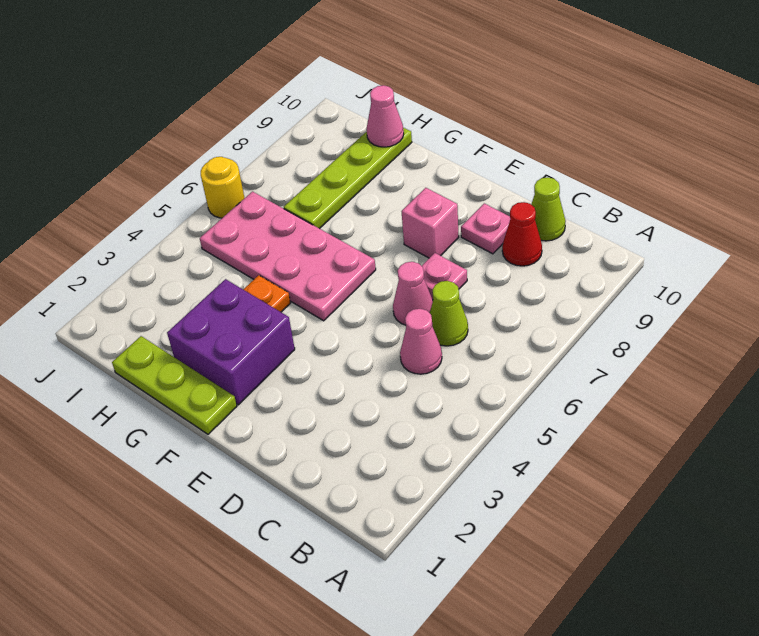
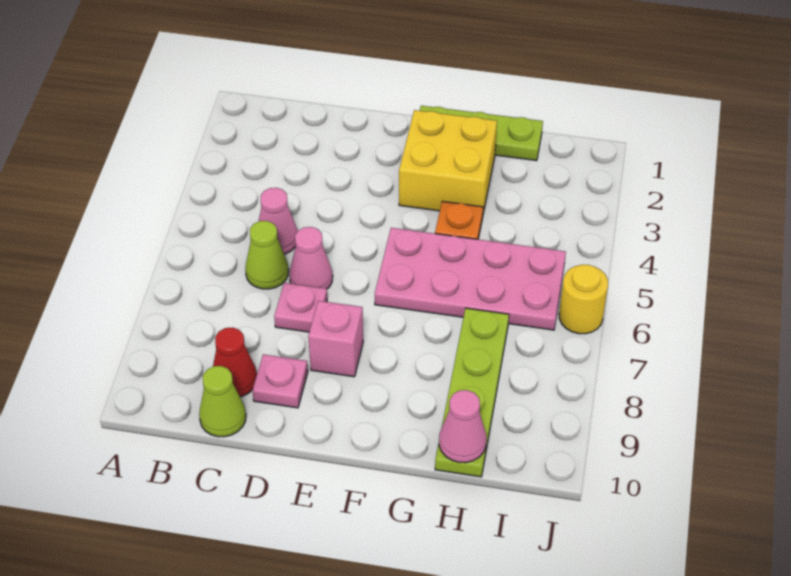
purple 2x2 brick [167,279,295,405] -> yellow 2x2 brick [399,110,497,213]

